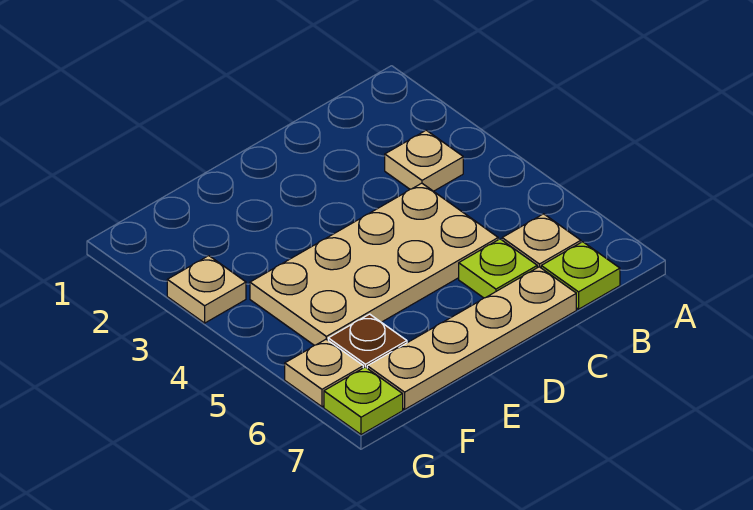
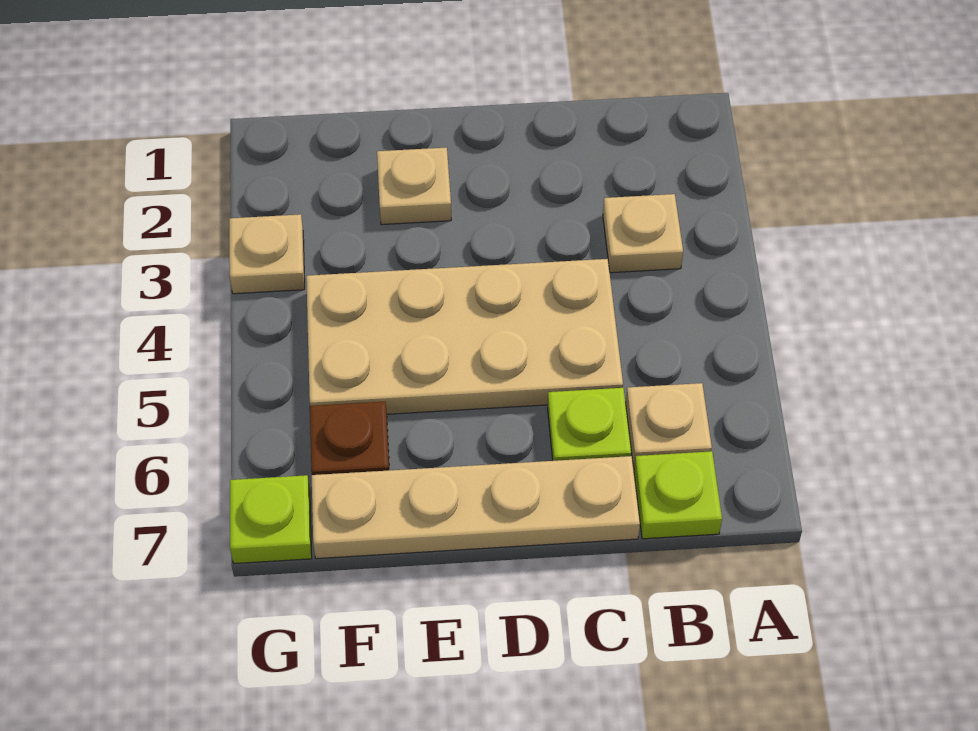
tan 1x1 plate [285,339,363,407] -> tan 1x1 plate moved to [377,148,451,225]

